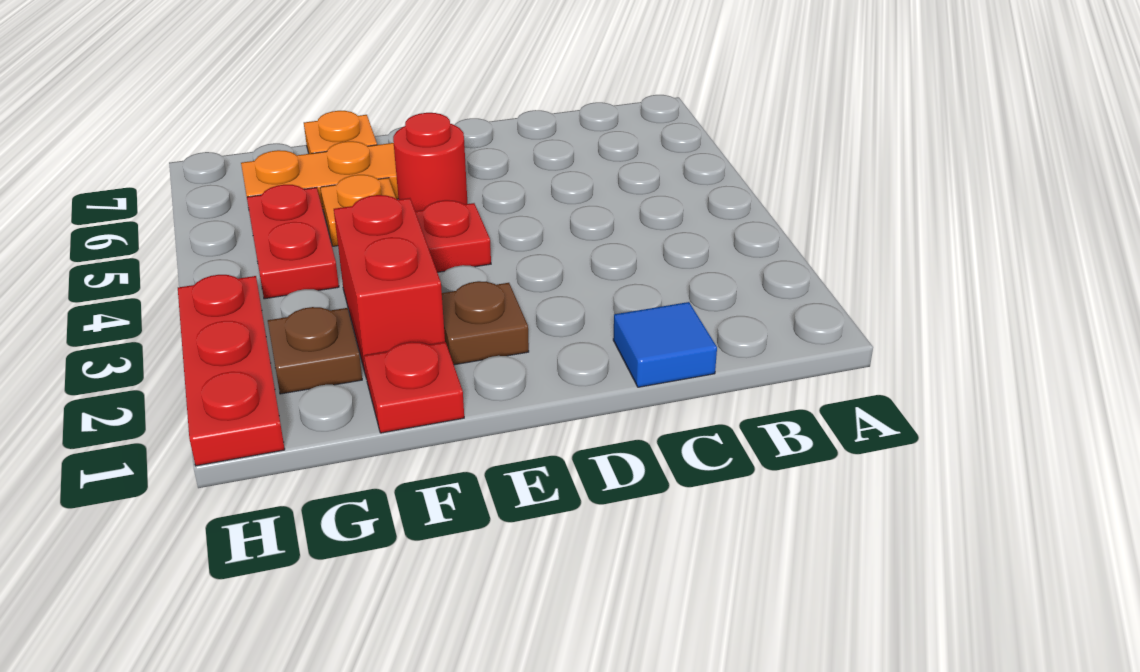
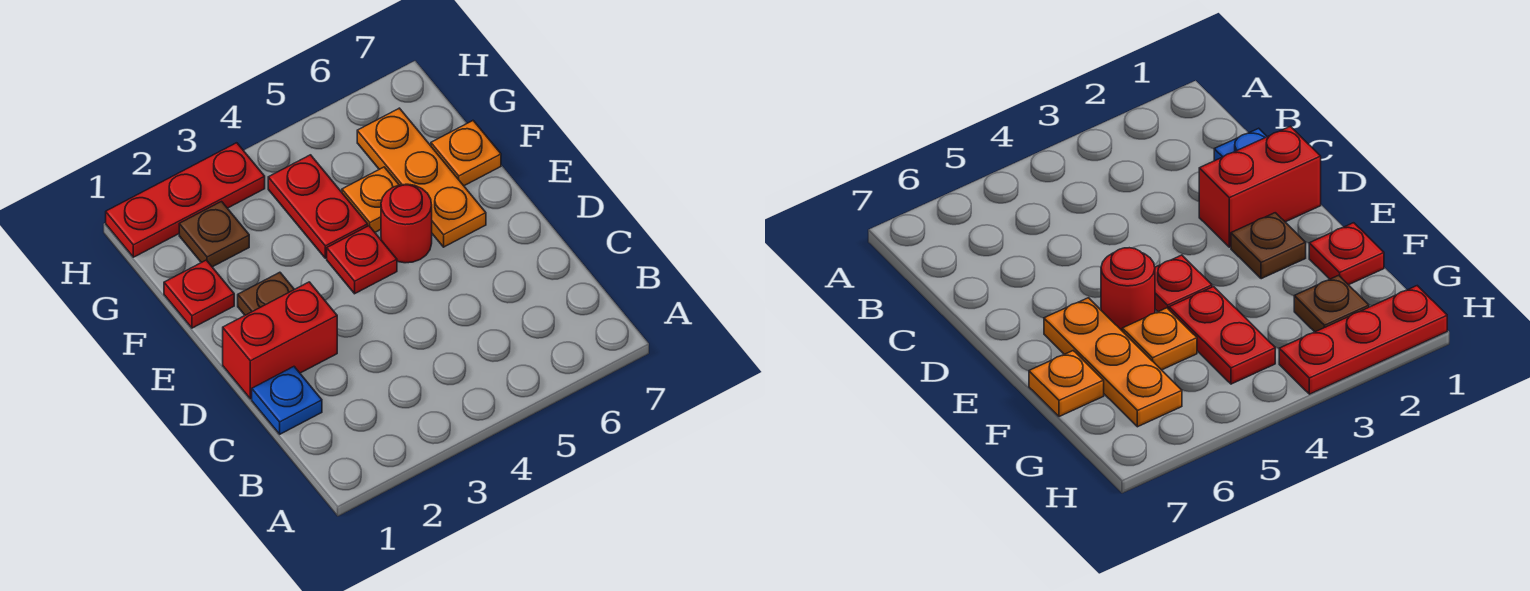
blue 1x1 tile [613,302,717,387] -> blue 1x1 plate [252,367,322,434]
red 1x2 brick [334,195,445,379] -> red 1x2 brick moved to [223,282,337,399]
red 1x2 plate [247,185,339,299] -> red 1x2 plate turned to [268,155,368,258]

